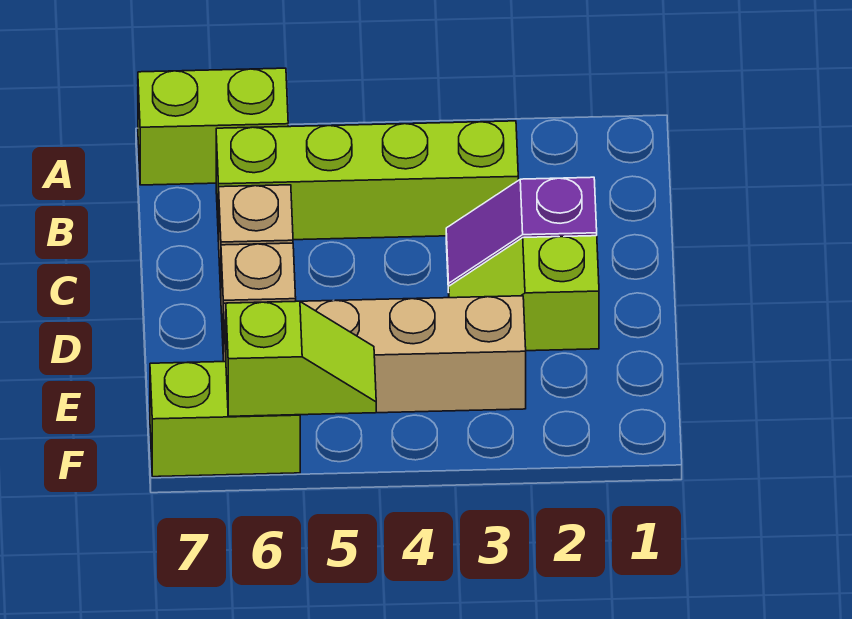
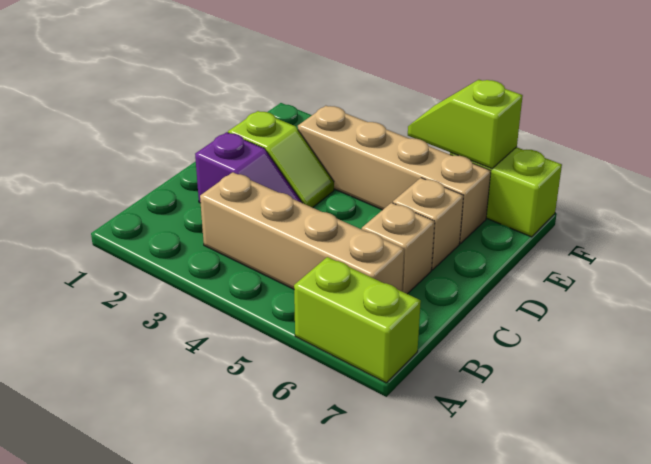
lime 1x4 brick [216,121,518,241] -> tan 1x4 brick [200,172,404,291]

